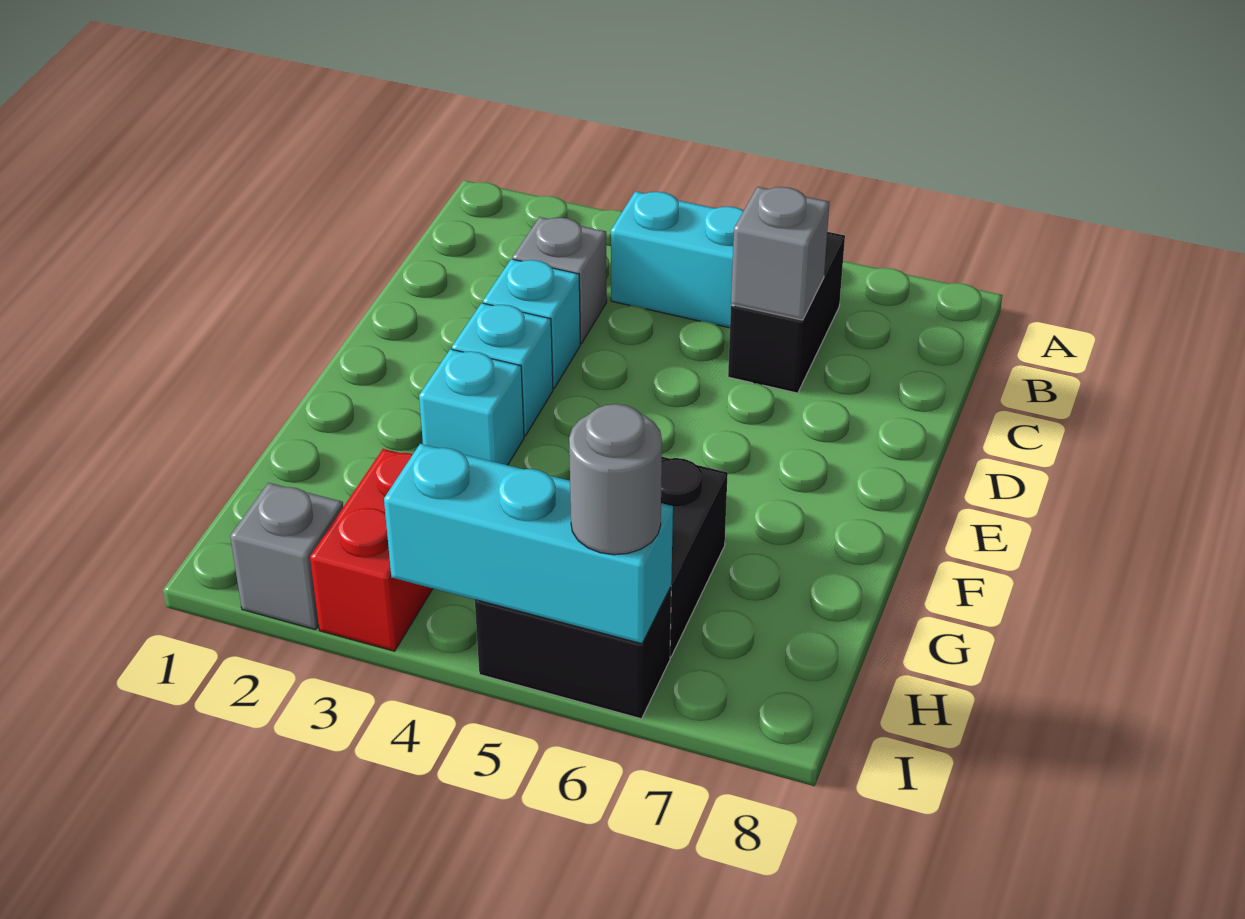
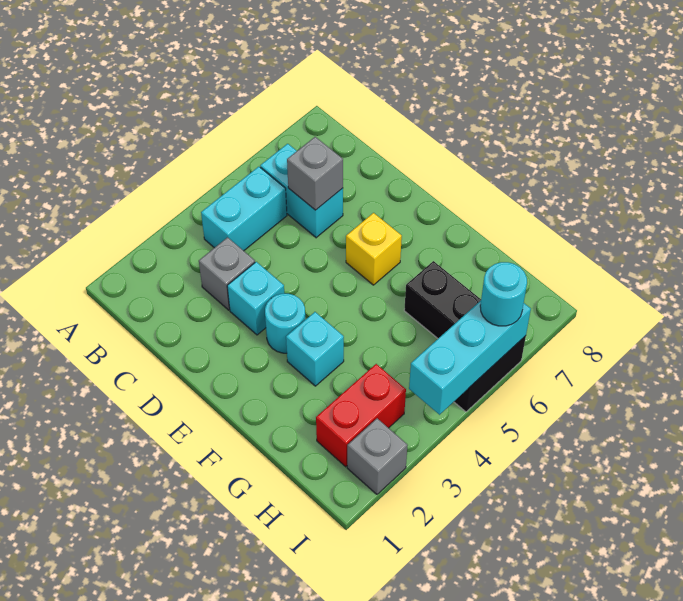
black 1x2 brick [728,232,845,393] -> cyan 1x2 brick [260,144,343,238]
cyan 1x1 brick [452,303,553,436] -> cyan 1x1 round brick [265,294,305,353]
none -> yellow 1x1 brick [346,213,402,285]
red 1x2 brick [310,449,433,651] -> red 1x2 brick turned to [316,364,406,467]
grey 1x1 round brick [569,404,662,555] -> cyan 1x1 round brick [480,262,527,326]

